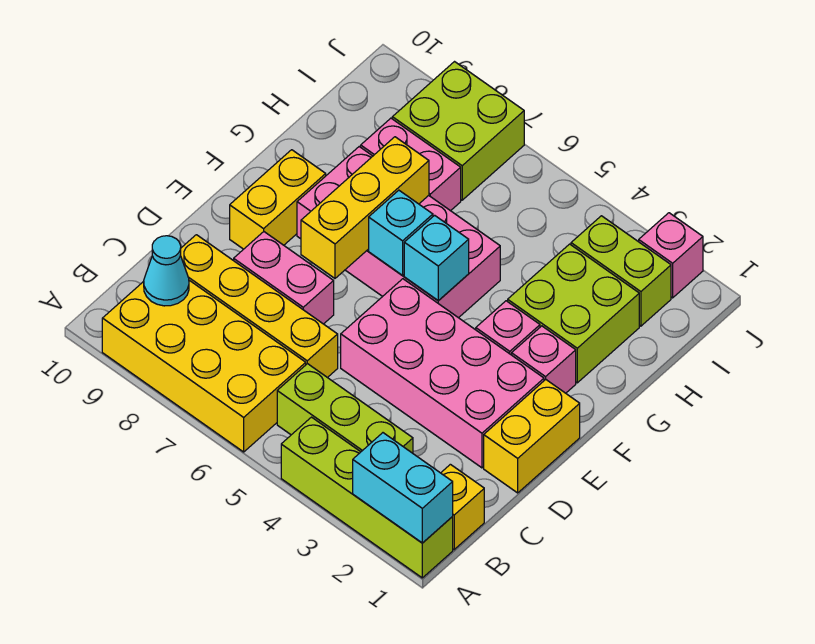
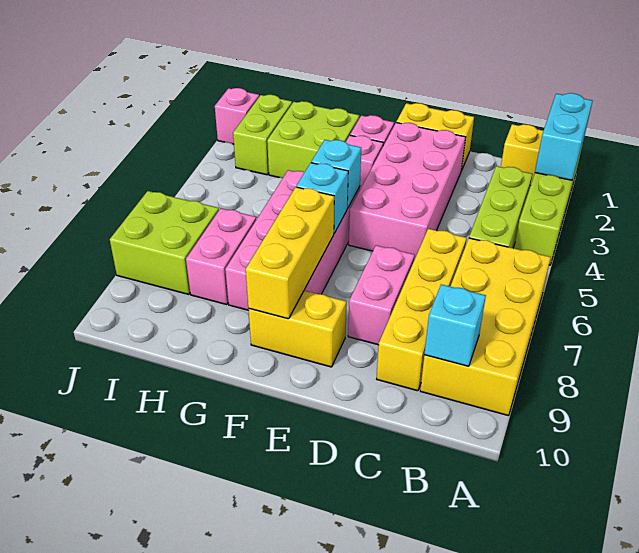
cyan 1x1 cone [144,236,189,306] -> cyan 1x1 brick [424,284,486,366]
yellow 1x3 brick [301,137,429,278] -> yellow 1x3 brick turned to [246,187,334,319]

